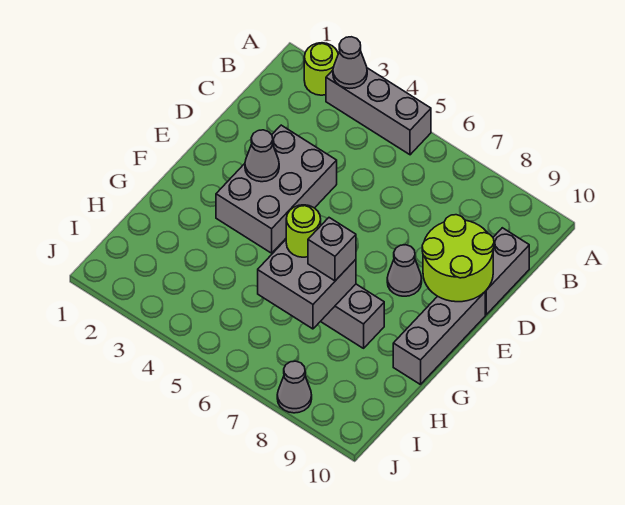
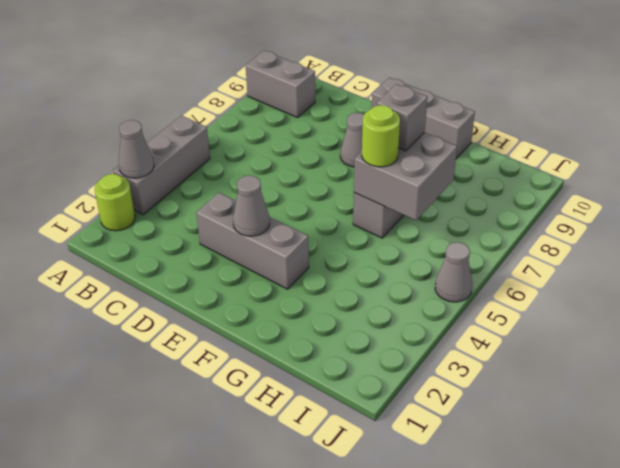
grey 1x2 brick [485,228,529,315] -> grey 1x2 brick moved to [246,51,315,118]
grey 2x3 brick [216,125,337,253] -> grey 1x3 brick [196,193,309,289]
lime 2x2 round brick [422,215,494,302] -> none
grey 1x1 cone [277,361,312,413] -> grey 1x1 cone moved to [435,242,472,302]

